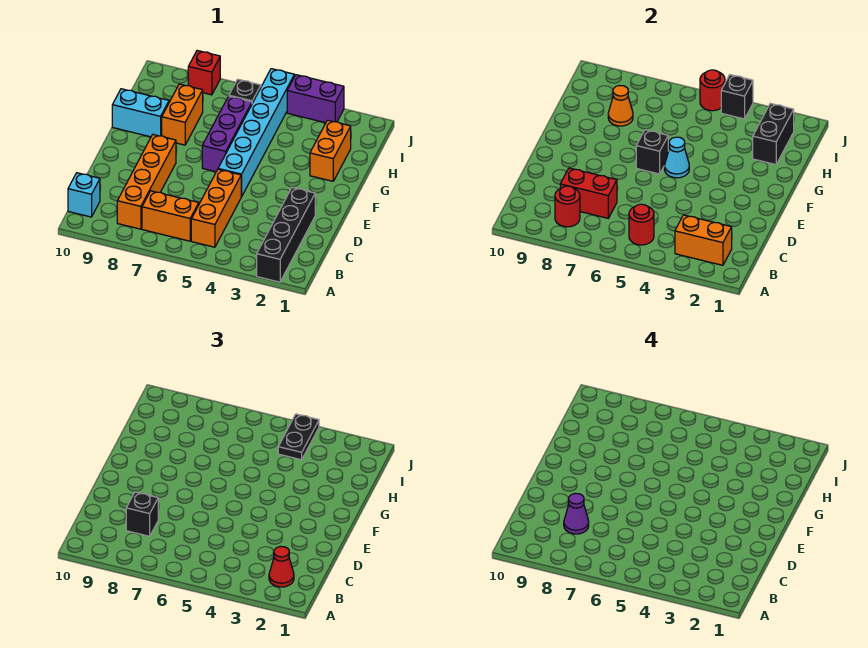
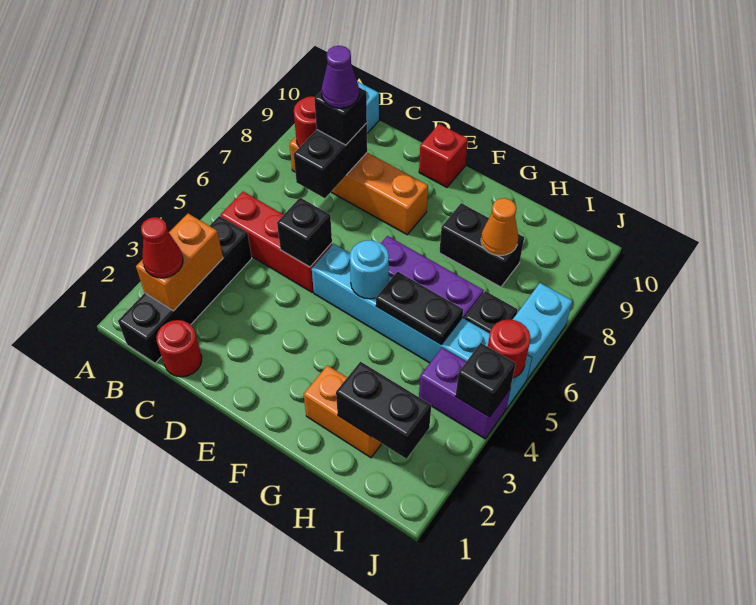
black 1x4 brick [257,188,315,282] -> black 1x4 brick turned to [118,216,252,363]
orange 1x3 brick [191,169,241,247] -> red 1x3 brick [220,192,332,292]
red 1x1 round brick [629,204,654,245] -> red 1x1 round brick moved to [156,320,202,377]
orange 1x2 brick [142,191,199,241] -> none
red 1x2 brick [560,168,617,218] -> black 1x2 brick [294,123,367,198]
cyan 1x1 cone [664,137,689,178] -> cyan 1x1 round brick [350,240,389,299]
black 1x1 brick [636,130,668,174] -> black 1x1 brick moved to [277,198,332,267]
orange 1x2 brick [162,84,203,145] -> black 1x2 brick [439,203,524,287]
cyan 1x2 brick [112,89,169,137] -> cyan 1x2 brick moved to [513,283,572,379]
black 1x2 plate [278,414,319,460] -> black 1x2 plate moved to [376,272,463,345]
purple 1x2 brick [287,75,344,123] -> purple 1x2 brick turned to [419,348,510,439]
red 1x1 brick [188,51,220,95] -> red 1x1 brick moved to [419,124,468,187]

